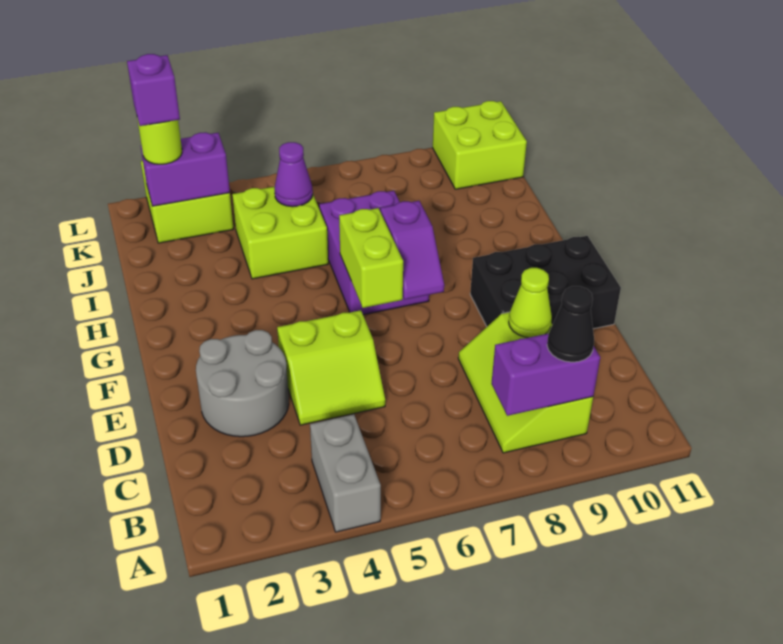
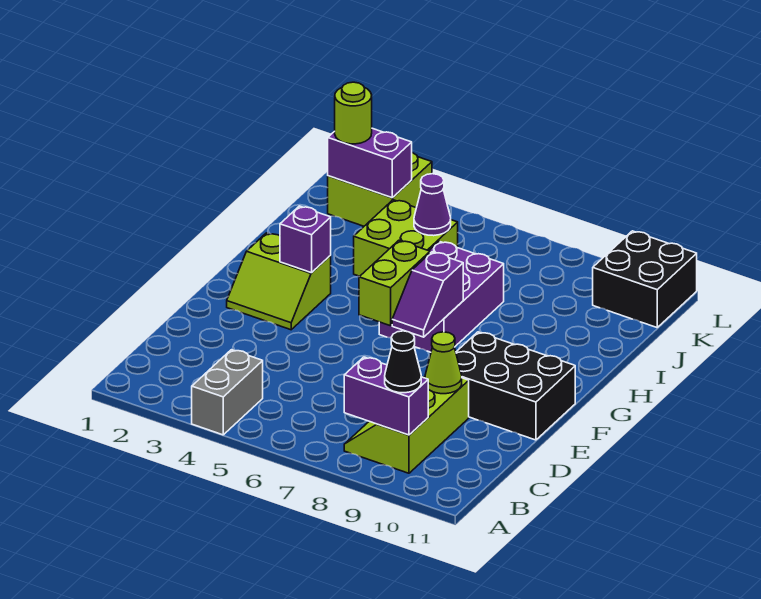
grey 2x2 round brick [196,330,289,437] -> none
lime 2x2 slope [277,310,385,425] -> lime 2x2 slope moved to [227,233,331,330]
purple 1x1 brick [127,54,180,126] -> purple 1x1 brick moved to [280,206,331,273]
lime 2x2 brick [433,101,527,189] -> black 2x2 brick [593,231,697,327]

